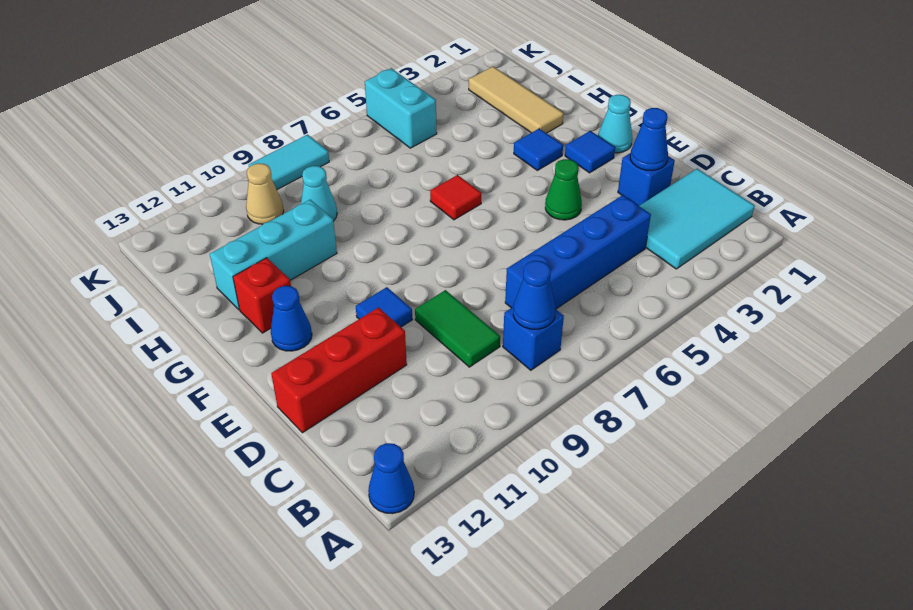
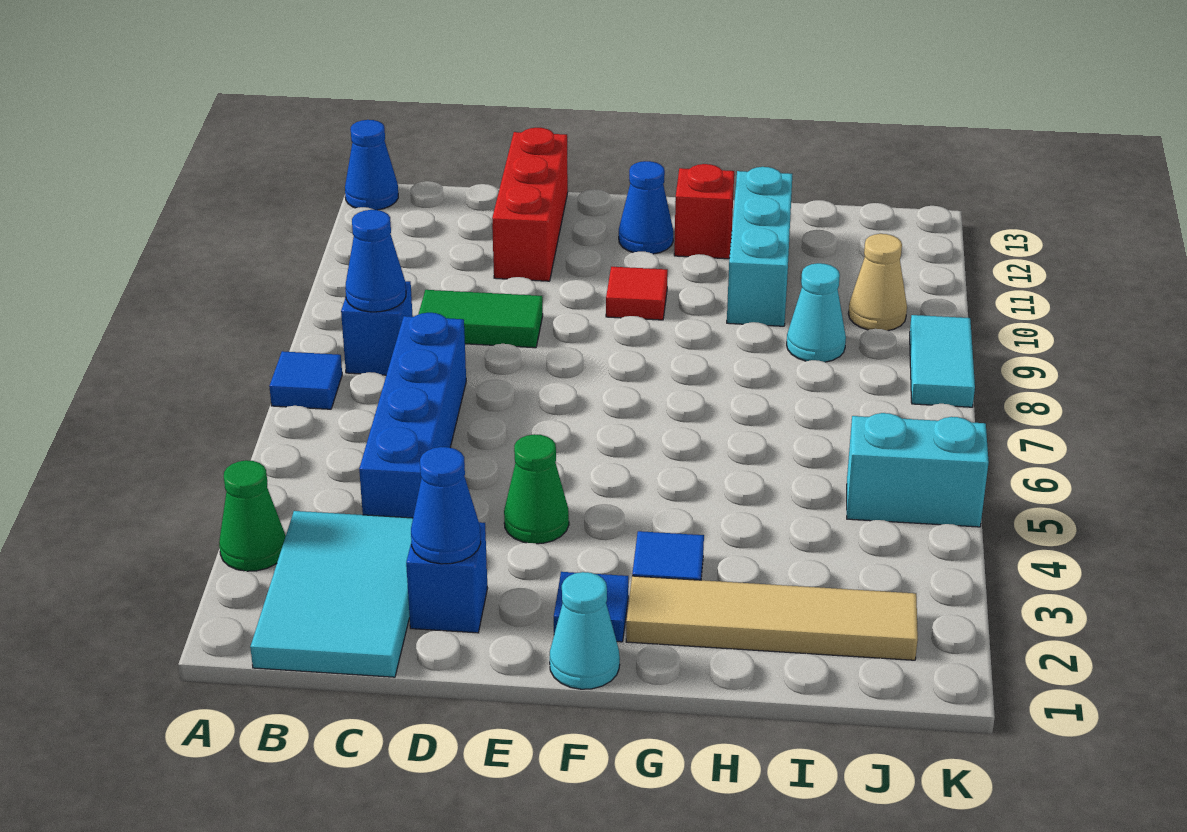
none -> green 1x1 cone [219,460,285,571]
blue 1x1 tile [356,287,413,327] -> blue 1x1 tile moved to [269,351,342,409]
red 1x1 tile [430,175,481,220] -> red 1x1 tile moved to [606,267,668,320]
tan 1x3 tile [469,67,564,133] -> tan 1x4 tile [626,576,918,660]

